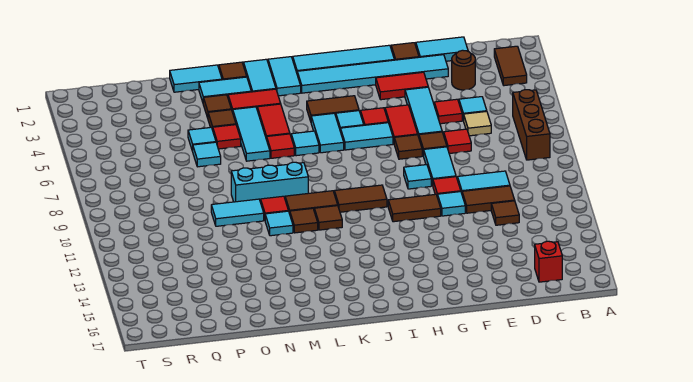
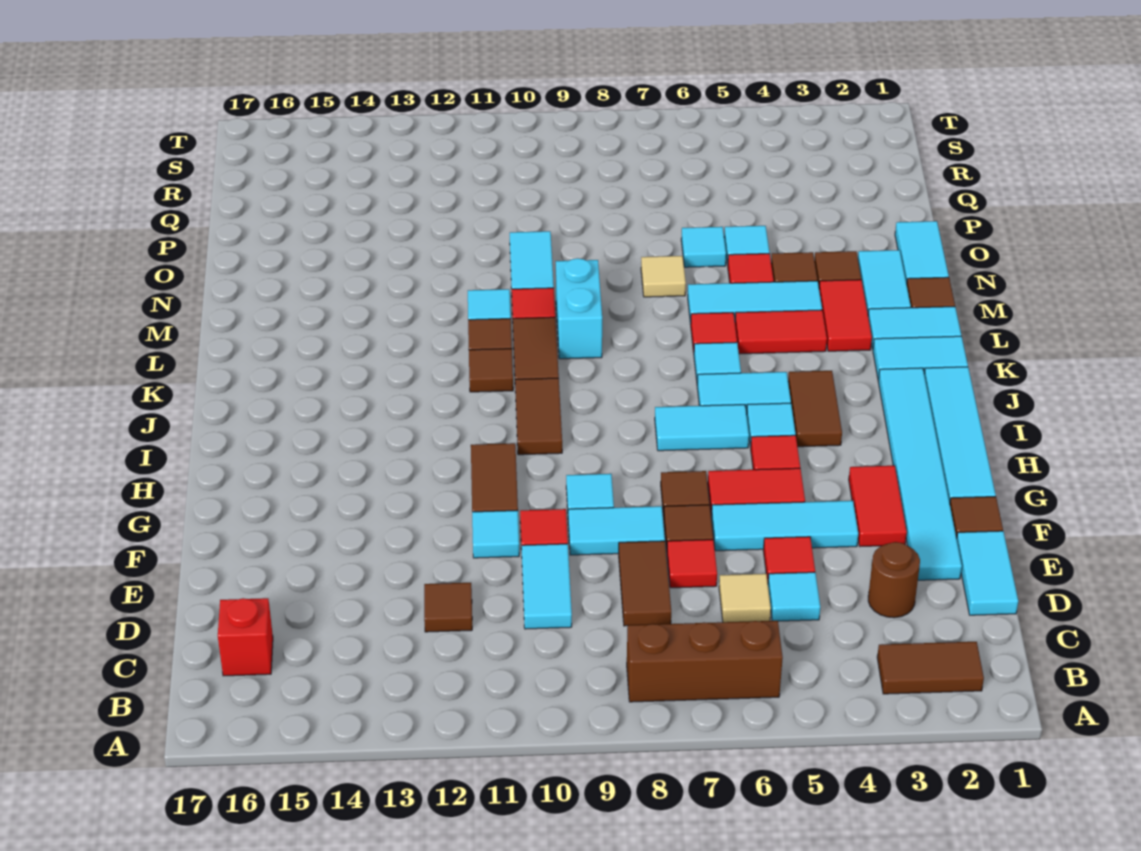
brown 1x2 tile [462,186,515,213] -> brown 1x2 tile moved to [619,541,671,626]
cyan 1x2 tile [340,123,393,150] -> cyan 1x2 tile turned to [655,405,749,451]
cyan 1x3 brick [231,162,308,202] -> cyan 1x2 brick [556,258,602,359]
none -> tan 1x1 tile [641,256,686,297]

